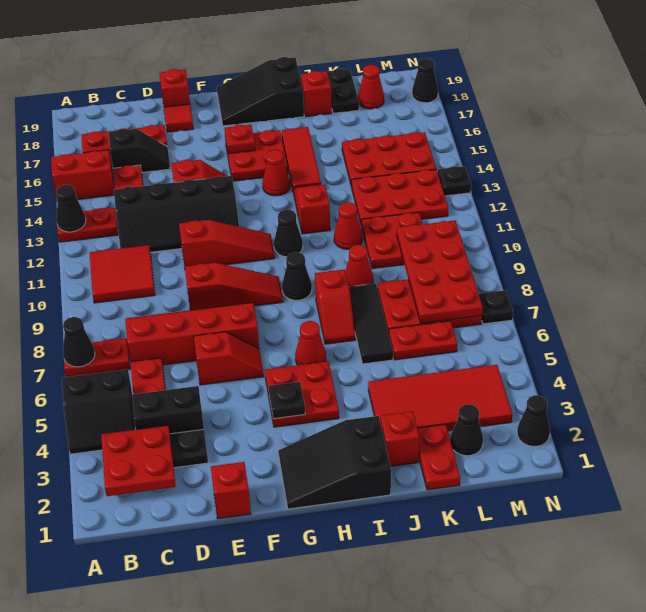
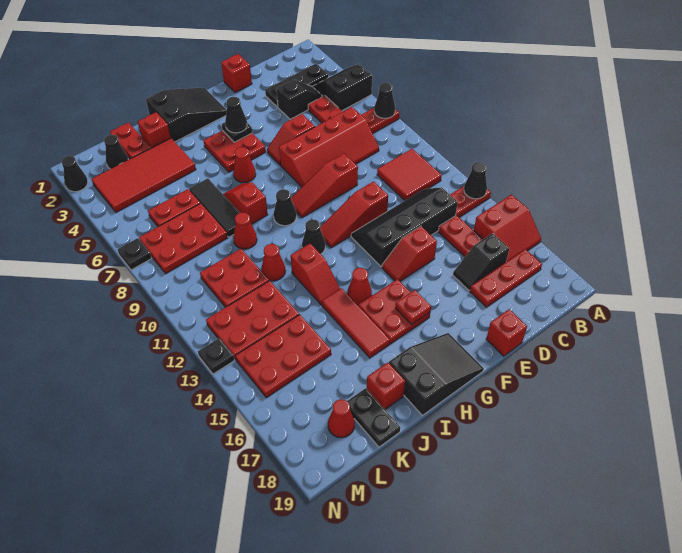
red 2x2 plate [101,425,176,496] -> none
black 1x2 brick [132,386,204,434] -> black 1x2 slope [277,80,323,119]
red 1x1 tile [164,104,193,132] -> none
red 2x4 plate [397,220,483,323] -> none
black 1x1 cone [412,59,438,103] -> black 1x1 cone moved to [225,97,247,133]

